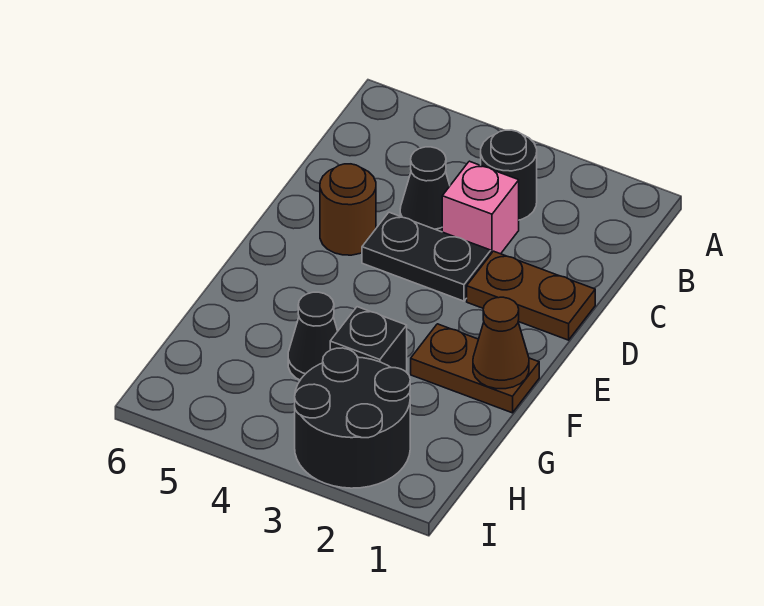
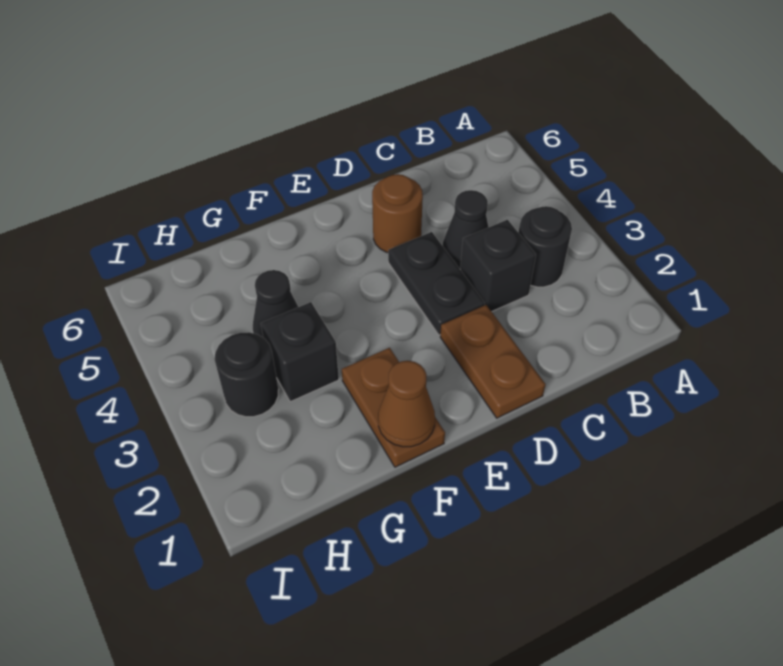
pink 1x1 brick [442,161,519,254] -> black 1x1 brick [460,220,536,312]
black 2x2 round brick [295,348,410,488] -> black 1x1 round brick [215,332,278,417]

